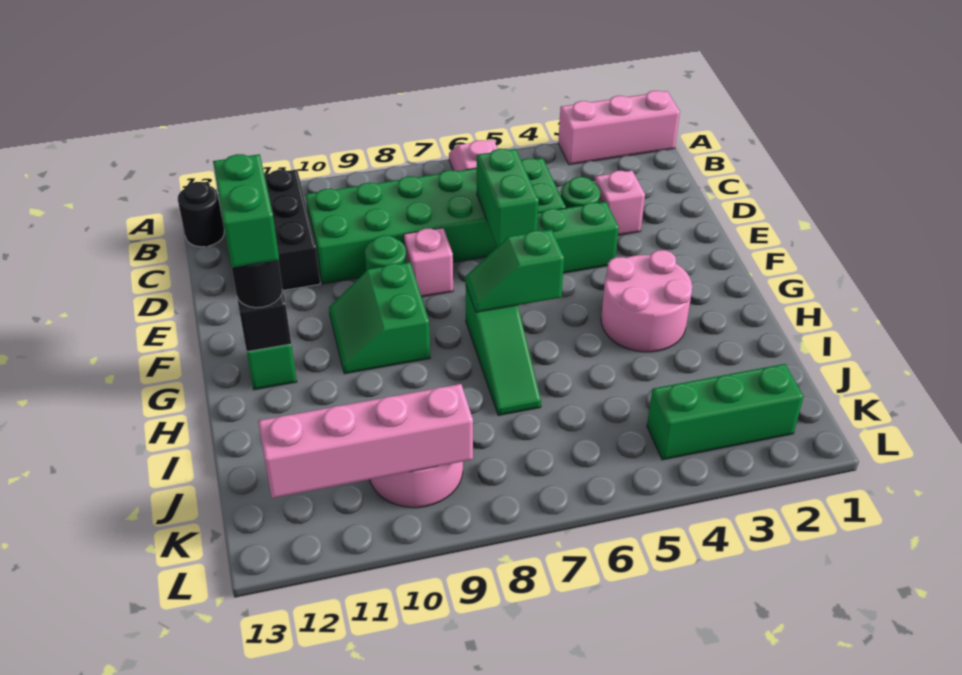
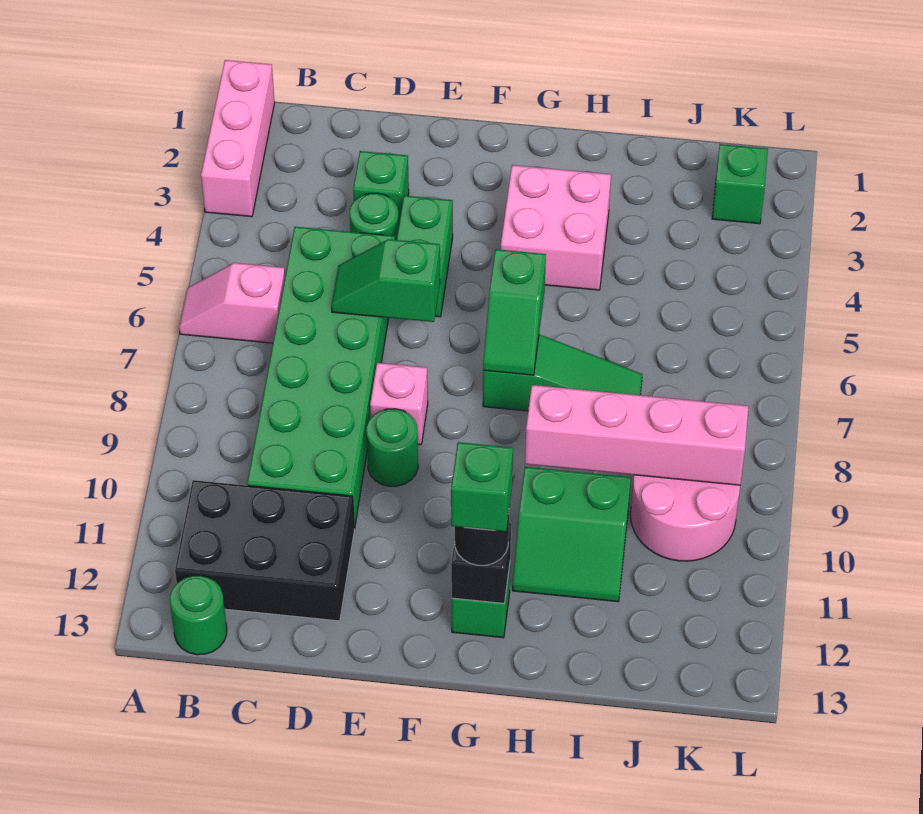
black 1x1 round brick [178,182,224,247] -> green 1x1 round brick [170,576,227,655]
pink 1x1 brick [595,171,645,235] -> green 1x1 brick [353,151,409,223]
green 1x2 brick [477,149,539,246] -> green 1x2 slope [331,239,440,322]
green 2x2 slope [329,262,430,374] -> green 2x2 slope moved to [512,467,631,602]
green 1x2 brick [213,154,279,268] -> green 1x1 brick [451,442,513,532]
pink 2x2 round brick [601,250,692,352] -> pink 2x2 brick [501,165,611,290]
green 1x3 brick [647,364,804,460] -> green 1x1 brick [712,144,768,224]
pink 1x4 brick [258,384,473,498] -> pink 1x4 brick turned to [525,385,749,485]

